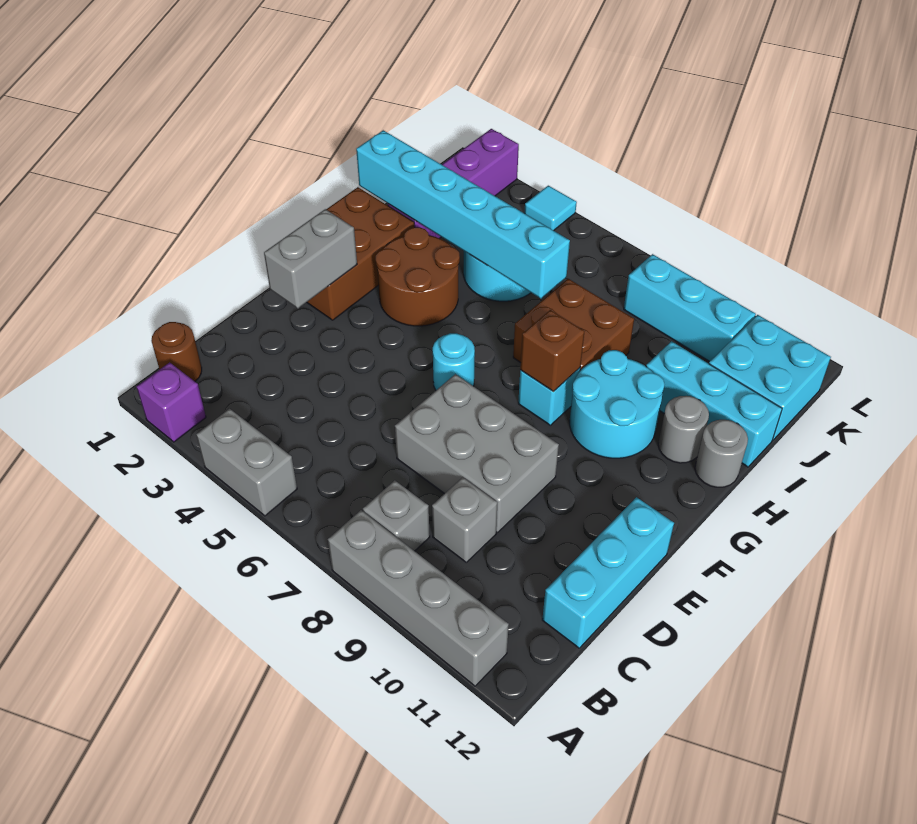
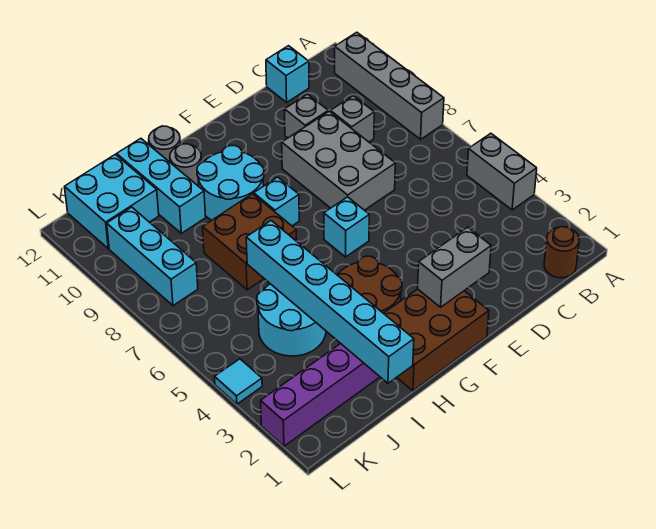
purple 1x1 brick [136,362,206,442] -> none
grey 1x1 brick [363,480,430,551] -> grey 1x1 brick moved to [284,94,328,138]
cyan 1x3 brick [542,497,674,648] -> cyan 1x1 brick [266,46,309,102]
cyan 1x1 round brick [433,333,475,390] -> cyan 1x1 brick [324,197,369,257]
brown 1x1 brick [520,310,585,392] -> none

